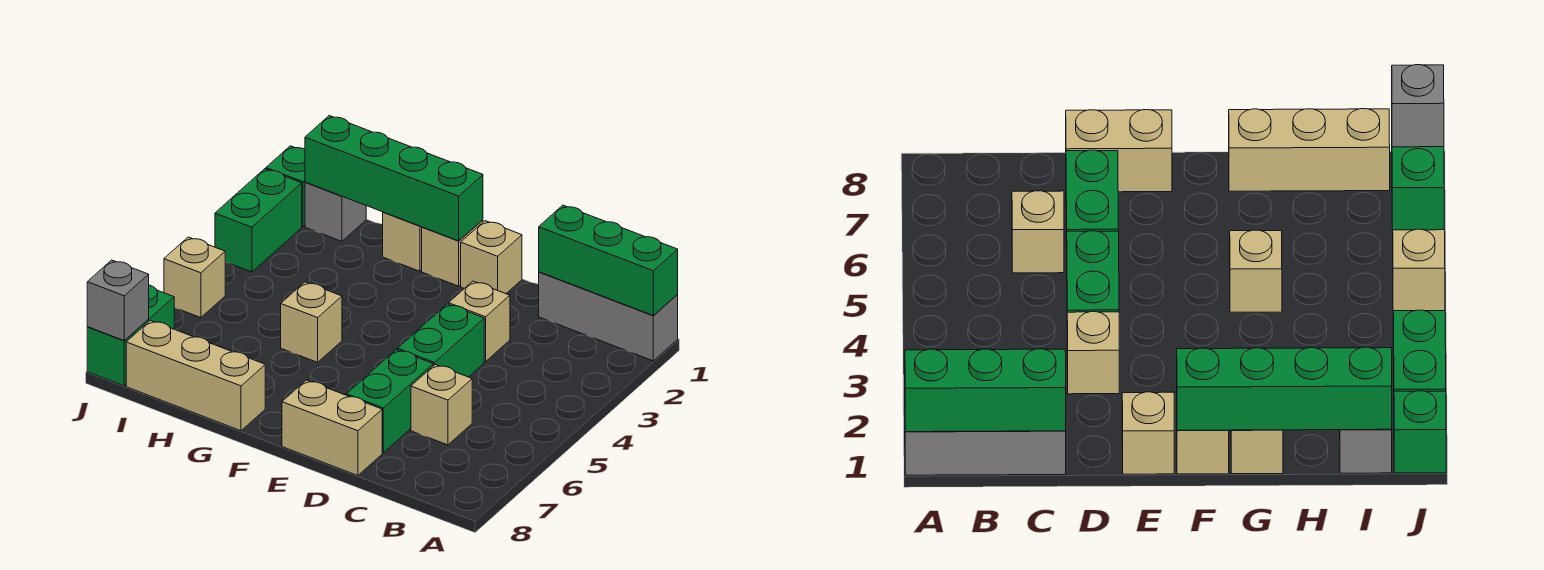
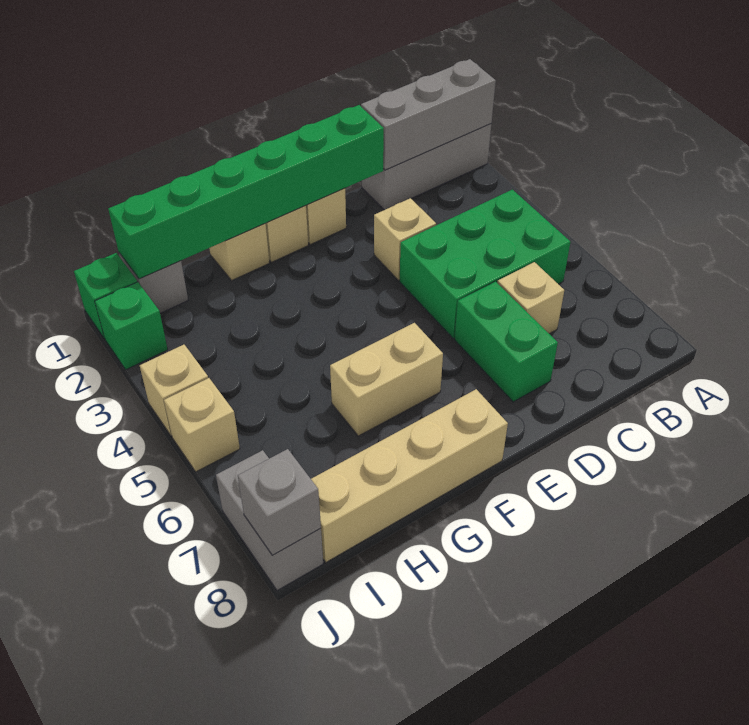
green 1x3 brick [539,205,678,315] -> grey 1x3 brick [361,59,496,170]
green 1x2 brick [397,304,484,377] -> green 2x3 brick [400,190,570,338]
tan 1x2 brick [282,380,382,476] -> tan 1x2 brick moved to [330,323,443,436]
green 1x4 brick [305,116,483,241] -> green 1x6 brick [108,105,384,279]
tan 1x1 brick [281,282,342,362] -> tan 1x1 brick moved to [140,345,208,436]
tan 1x3 brick [126,320,265,431] -> tan 1x4 brick [311,389,508,562]
green 1x2 brick [215,169,302,272] -> green 1x1 brick [95,282,168,369]
green 1x2 brick [87,285,174,386] -> grey 1x2 brick [216,450,323,591]

